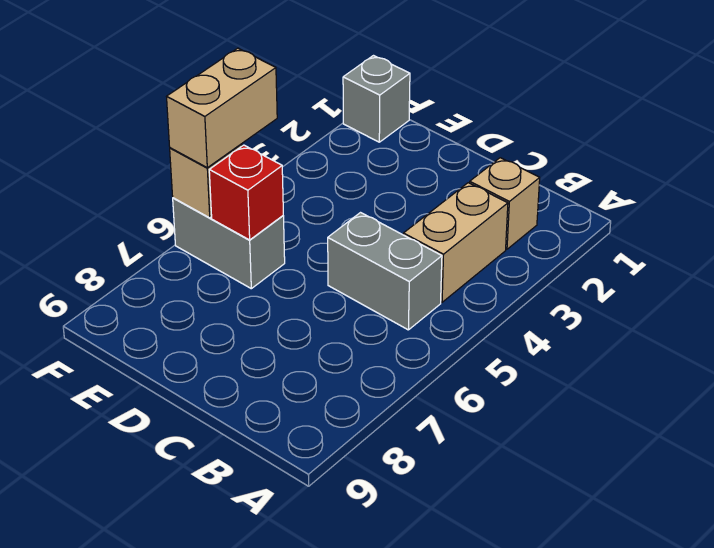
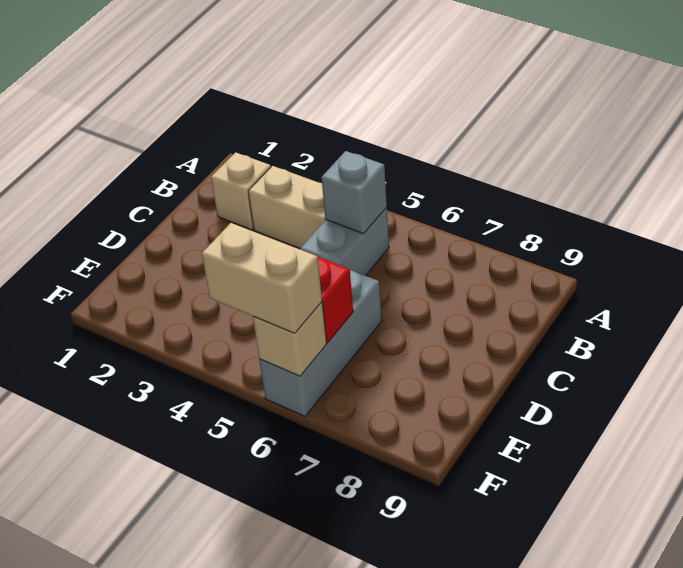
grey 1x2 brick [173,198,285,289] -> grey 1x3 brick [259,270,382,416]
grey 1x1 brick [343,56,410,142] -> grey 1x1 brick moved to [321,151,387,234]

